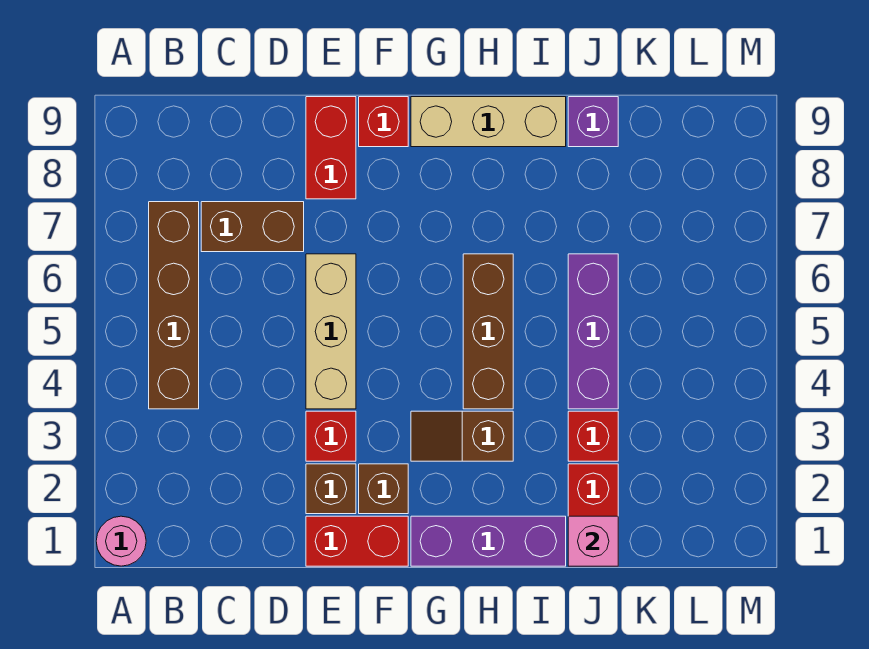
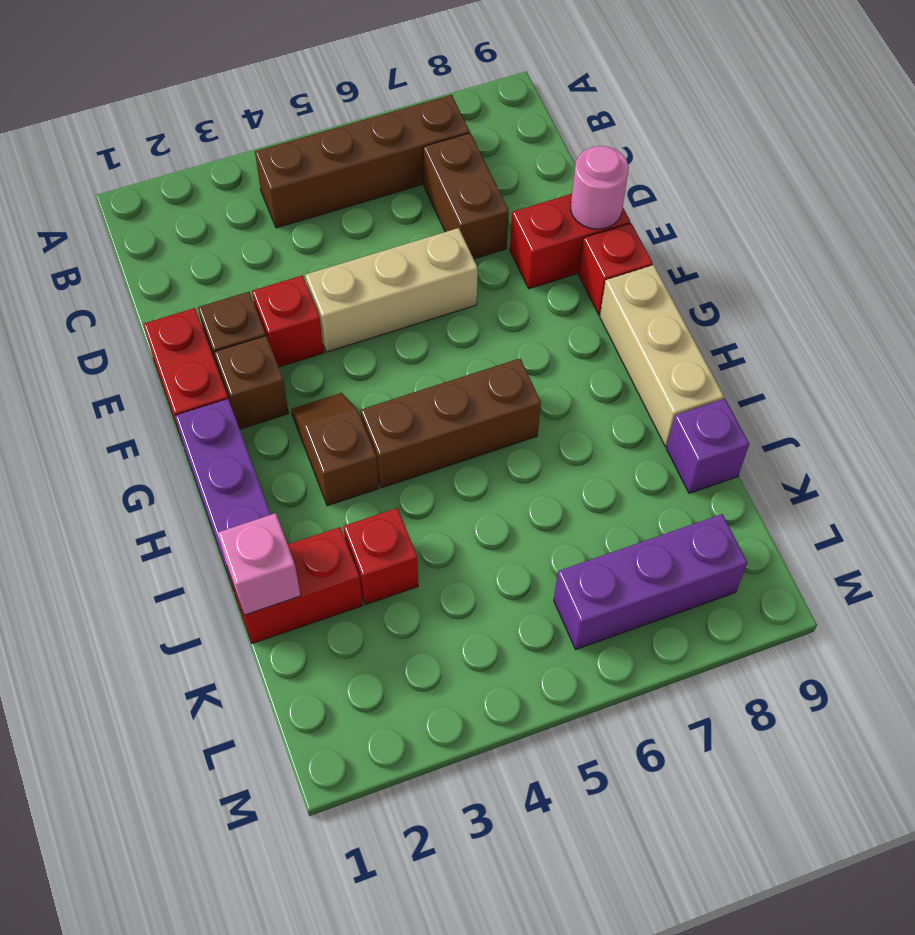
pink 1x1 round brick [96,516,146,566] -> pink 1x1 round brick moved to [571,146,629,229]
purple 1x3 brick [568,254,618,409] -> purple 1x3 brick moved to [554,514,747,649]

